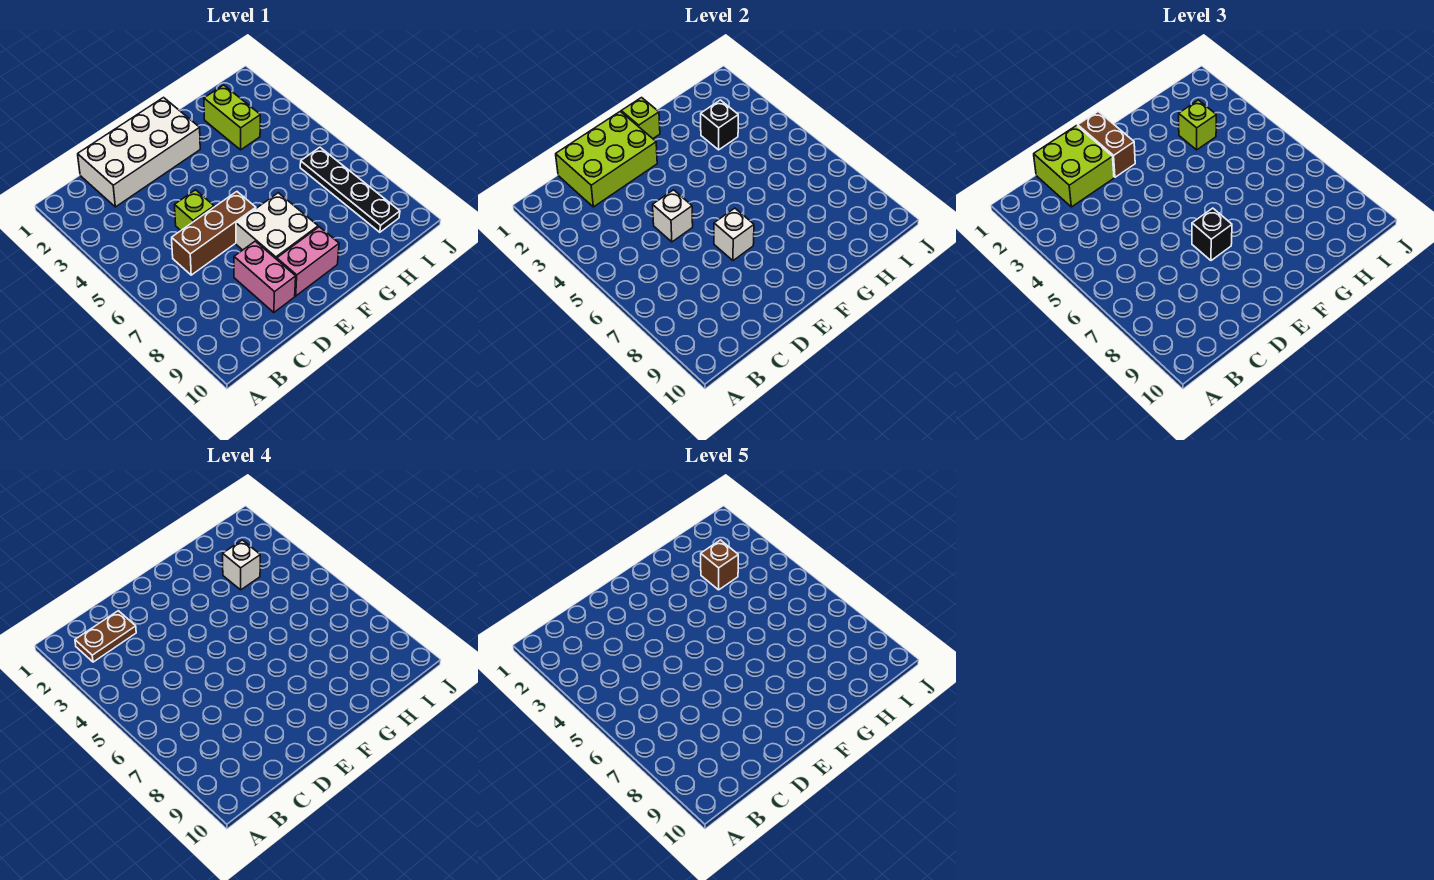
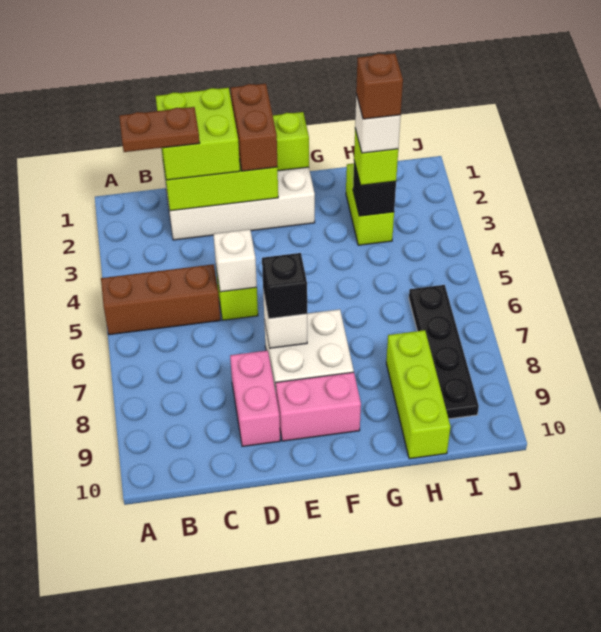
brown 1x3 brick [172,192,256,275] -> brown 1x3 brick moved to [101,264,220,335]
none -> lime 1x3 brick [386,330,450,459]

